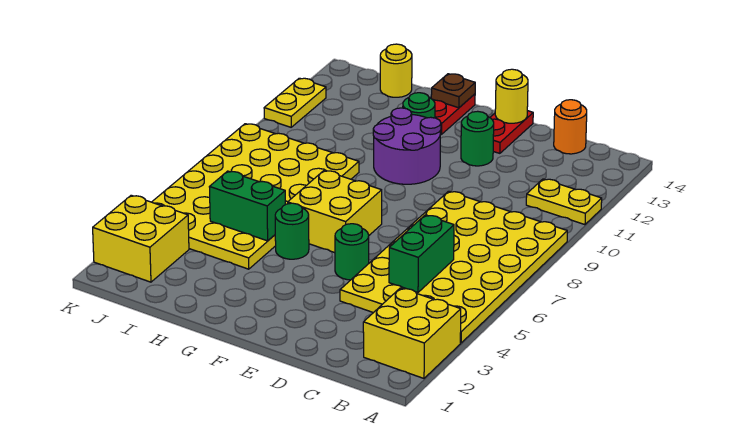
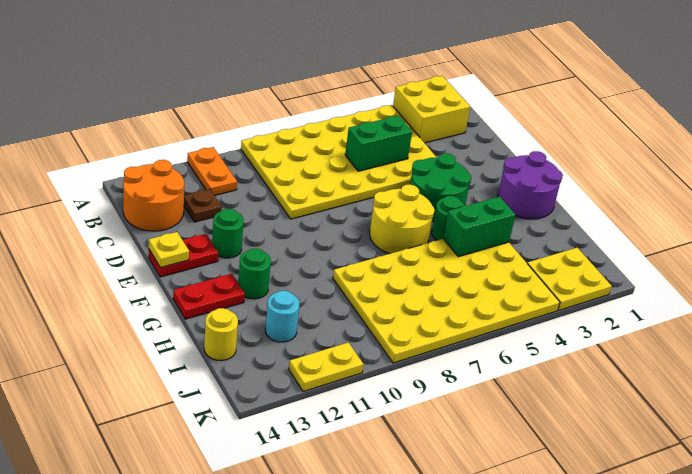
yellow 1x2 plate [526,179,602,225] -> orange 1x2 plate [187,147,237,195]
orange 1x1 round brick [554,100,587,154] -> orange 2x2 round brick [123,160,184,231]
green 1x1 round brick [335,224,369,280] -> green 2x2 round brick [410,153,471,221]
yellow 1x1 round brick [495,69,528,123] -> yellow 1x1 plate [149,232,189,268]
yellow 2x2 brick [288,171,382,253] -> yellow 2x2 round brick [370,184,435,254]
purple 2x2 round brick [373,108,441,184] -> purple 2x2 round brick moved to [498,151,563,219]
brown 1x1 plate [431,74,475,108] -> brown 1x1 plate moved to [184,189,222,222]
green 1x2 brick [210,171,285,241] -> green 1x2 brick turned to [443,197,515,257]
none -> cyan 1x1 round brick [265,291,300,342]
yellow 2x2 brick [93,195,189,282] -> yellow 2x2 plate [527,248,612,310]

